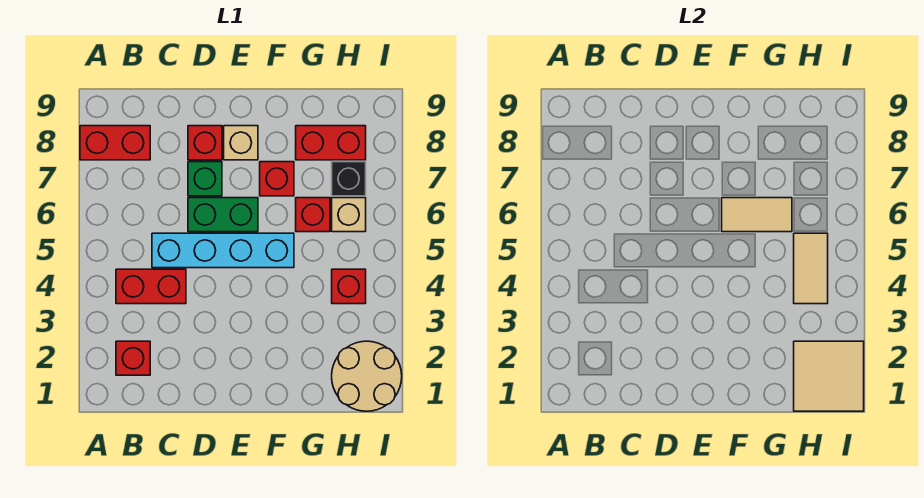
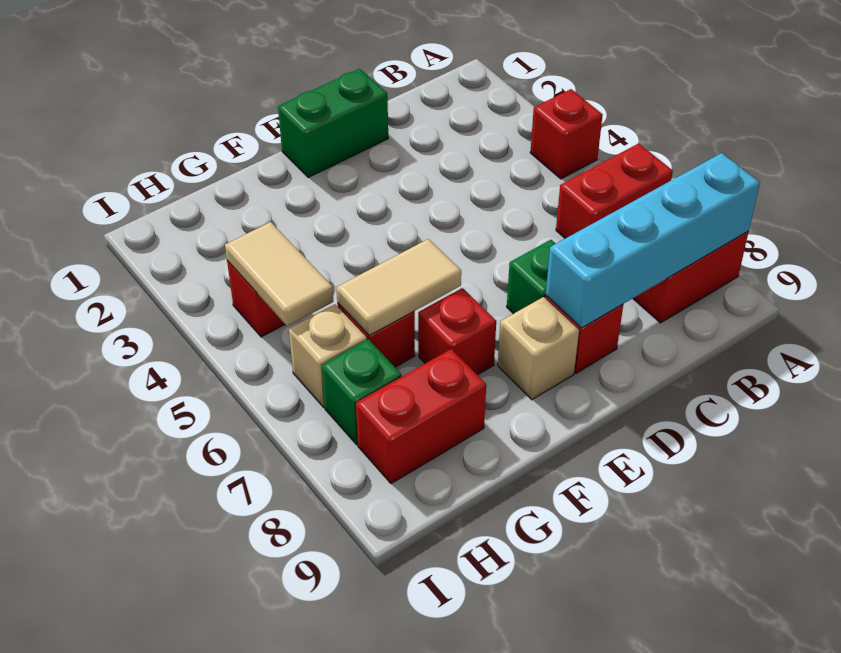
red 1x1 brick [116,341,150,375] -> red 1x1 brick moved to [530,89,603,179]
red 1x2 brick [116,269,186,304] -> red 1x2 brick moved to [556,143,673,238]
cyan 1x4 brick [152,233,294,268] -> cyan 1x4 brick moved to [546,153,760,328]
green 1x2 brick [188,198,258,232] -> green 1x2 brick moved to [278,69,388,178]
tan 2x2 round brick [332,341,402,411] -> none
tan 2x2 tile [794,341,864,411] -> none
black 1x1 brick [332,162,366,196] -> green 1x1 brick [322,339,402,445]

